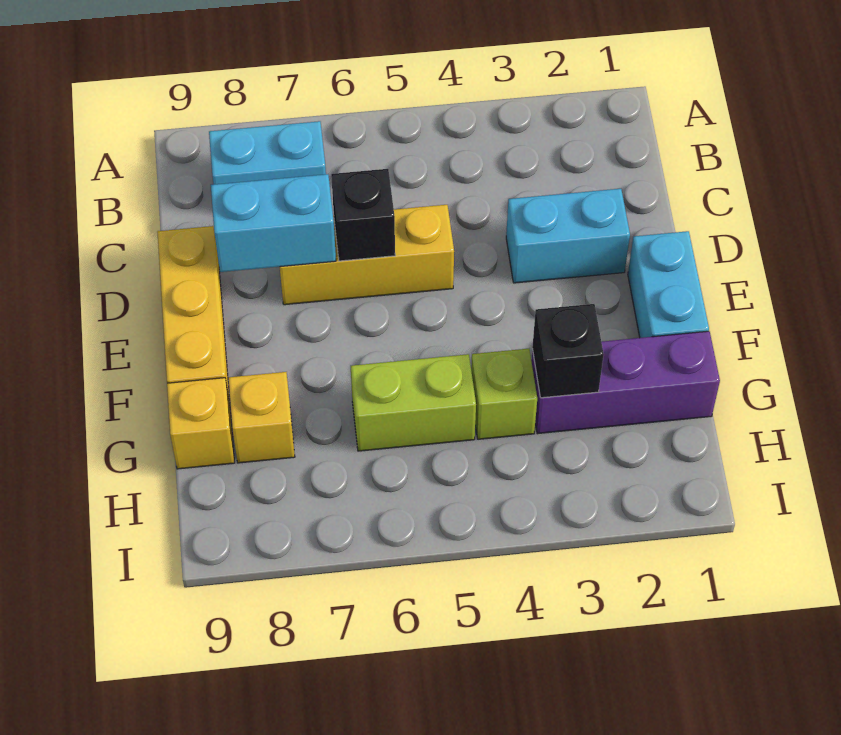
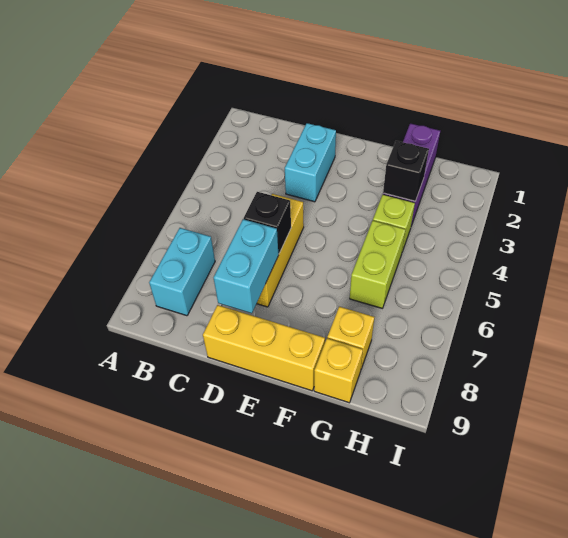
cyan 1x2 brick [628,231,709,338] -> none

